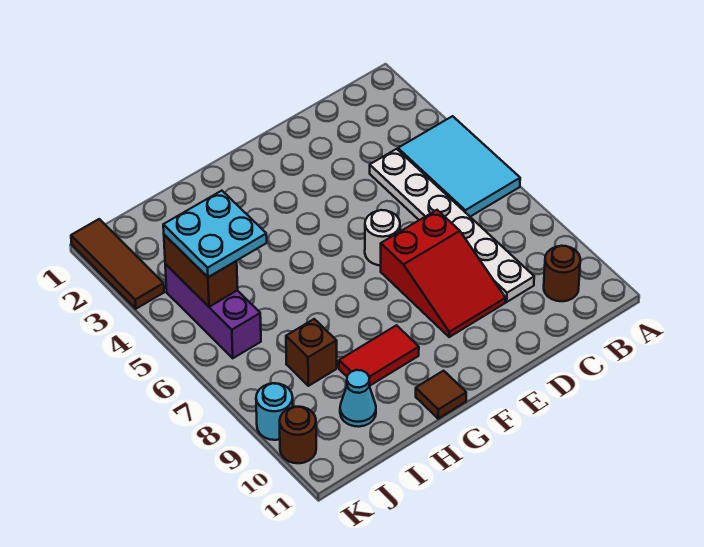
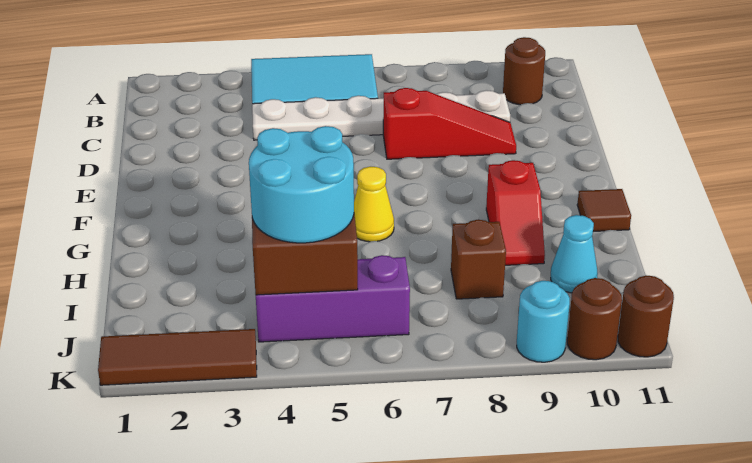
red 2x3 slope [381,210,506,337] -> red 1x3 slope [383,88,516,159]
white 1x1 round brick [365,210,400,265] -> none
none -> yellow 1x1 cone [354,167,394,242]
red 1x2 tile [339,325,419,386] -> red 1x2 slope [486,160,545,265]
cyan 2x2 plate [163,191,267,277] -> cyan 2x2 round brick [249,126,354,243]
none -> brown 1x1 round brick [618,275,674,357]

